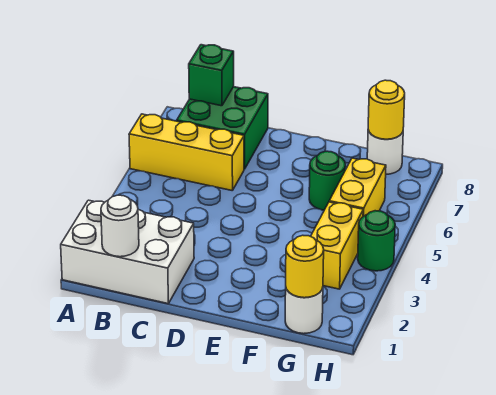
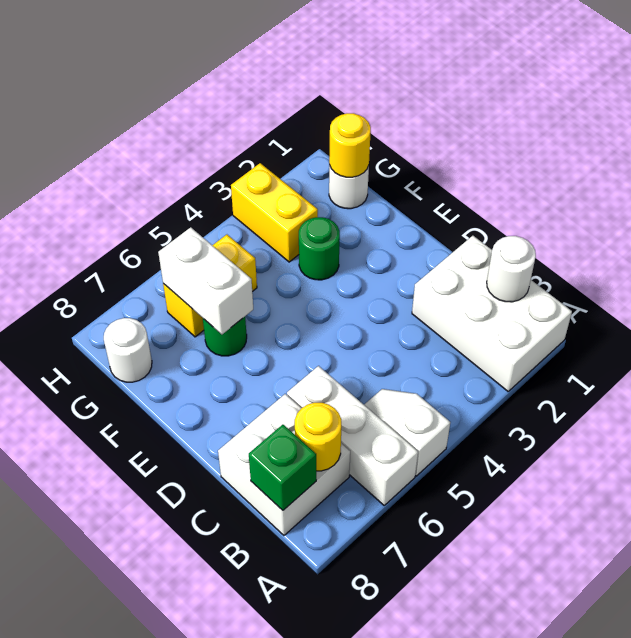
none -> white 1x2 slope [364,389,450,476]
yellow 1x3 brick [129,114,244,191] -> white 1x3 brick [287,366,418,505]
green 2x2 brick [177,87,268,169] -> white 2x2 brick [218,394,350,535]
none -> white 1x2 brick [158,227,253,334]
yellow 1x2 brick [311,202,363,289] -> yellow 1x2 brick turned to [231,163,318,262]
yellow 1x1 round brick [368,80,405,139] -> yellow 1x1 round brick moved to [295,403,341,471]
green 1x1 round brick [358,211,395,271] -> green 1x1 round brick moved to [299,217,340,280]

